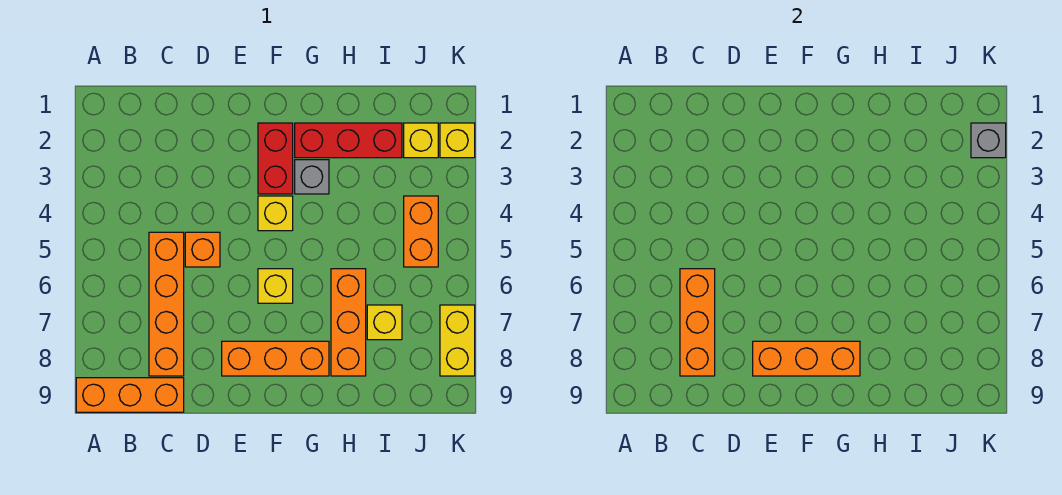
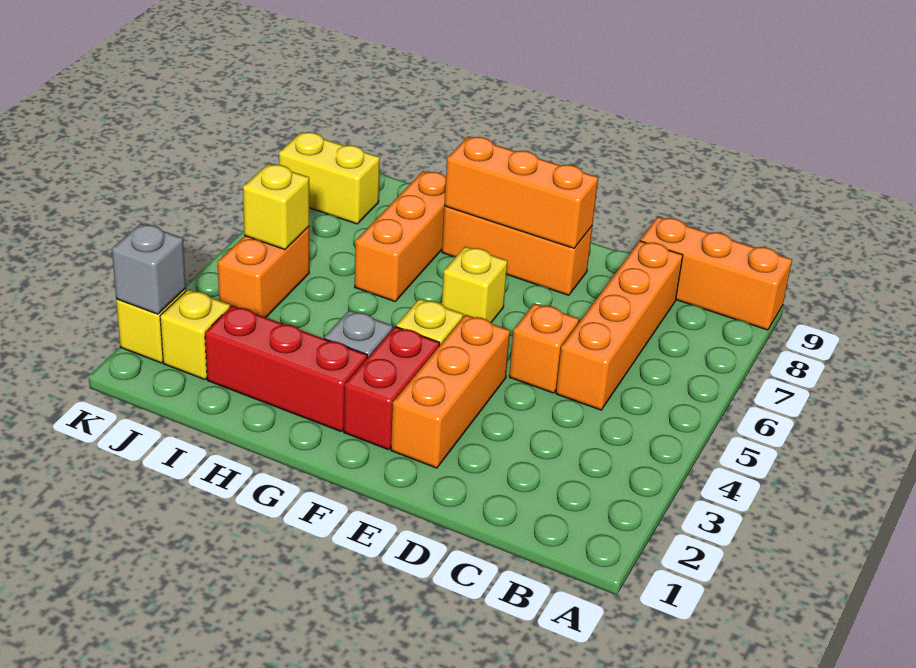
orange 1x3 brick [680,269,715,376] -> orange 1x3 brick moved to [391,315,510,468]
yellow 1x1 brick [367,305,402,340] -> yellow 1x1 brick moved to [243,164,309,250]
yellow 1x2 brick [440,305,475,376] -> yellow 1x2 brick turned to [279,132,380,224]

